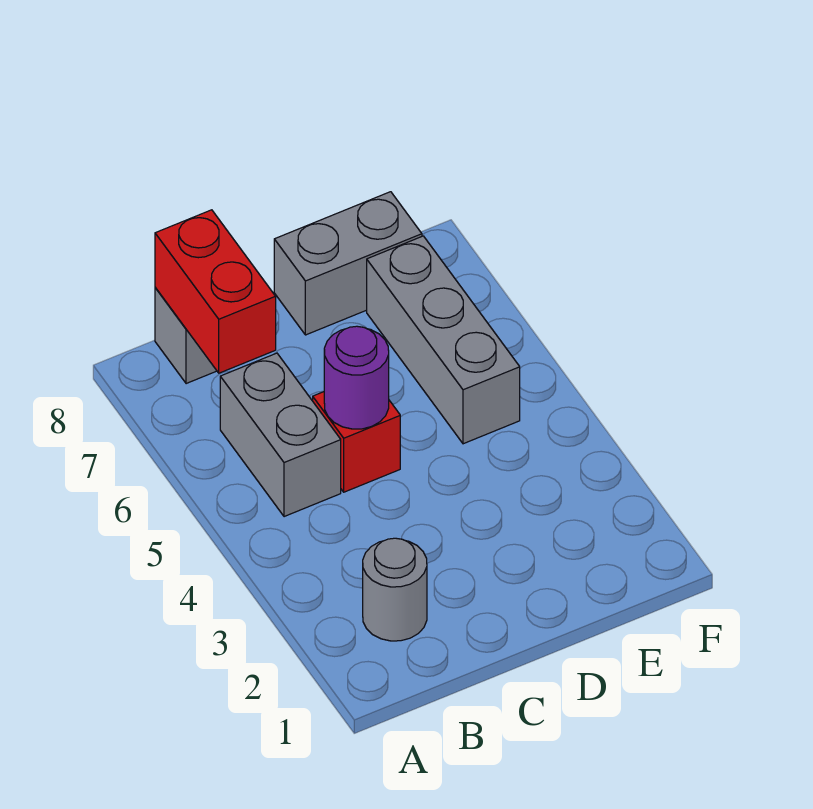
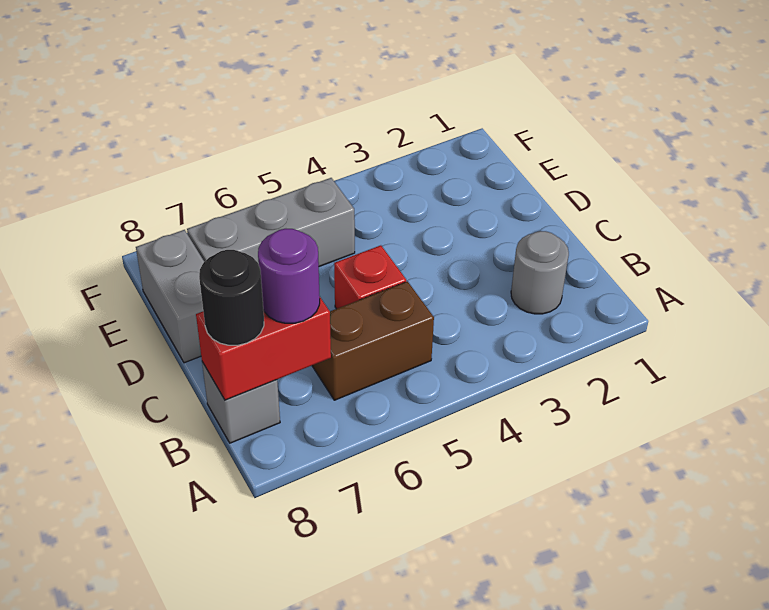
grey 1x2 brick [220,353,341,517] -> brown 1x2 brick [312,281,434,400]
none -> black 1x1 round brick [199,250,264,345]
purple 1x1 round brick [324,326,389,429] -> purple 1x1 round brick moved to [258,229,320,323]

